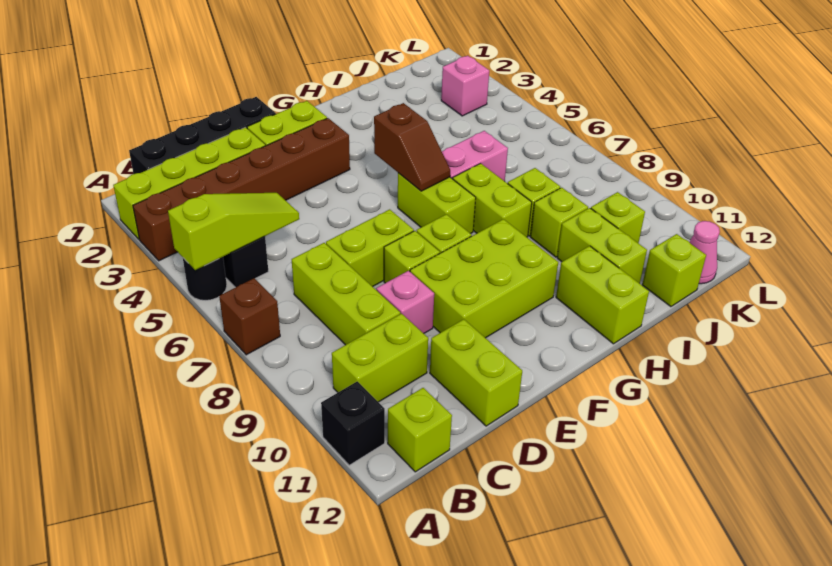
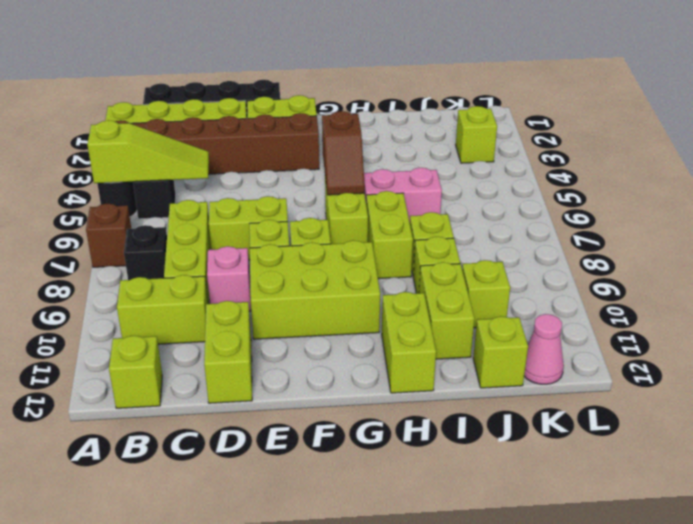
black 1x1 brick [321,381,385,465] -> black 1x1 brick moved to [124,225,167,280]
pink 1x1 brick [441,56,489,116] -> lime 1x1 brick [456,106,497,163]

